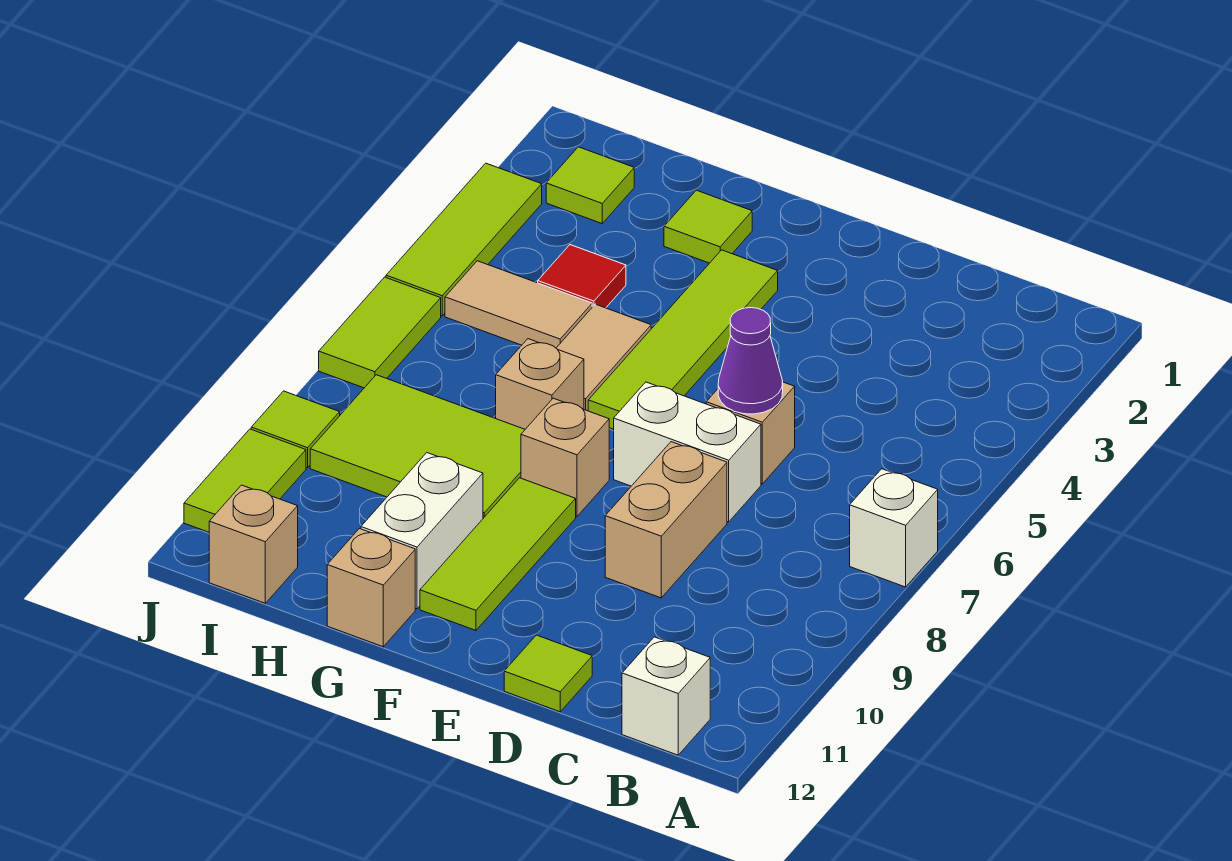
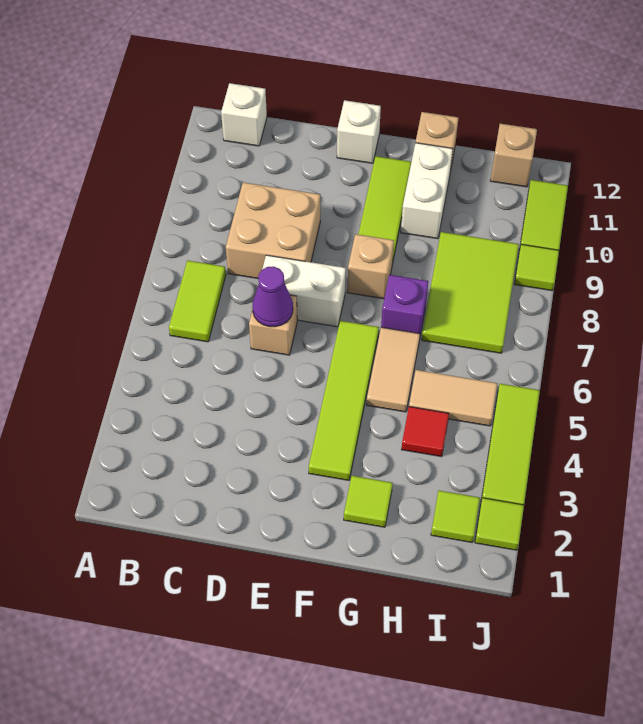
white 1x1 brick [850,469,938,587] -> white 1x1 brick moved to [337,100,381,163]
tan 1x2 brick [605,442,727,598] -> tan 2x2 brick [226,182,320,279]
lime 1x1 tile [504,635,592,712] -> lime 1x1 tile moved to [475,498,524,550]
tan 1x1 brick [496,339,584,429] -> purple 1x1 brick [381,275,428,340]
lime 2x3 tile [310,375,525,518] -> lime 2x3 tile turned to [422,232,519,353]
lime 1x2 tile [319,277,441,388] -> lime 1x2 tile moved to [169,261,226,342]

